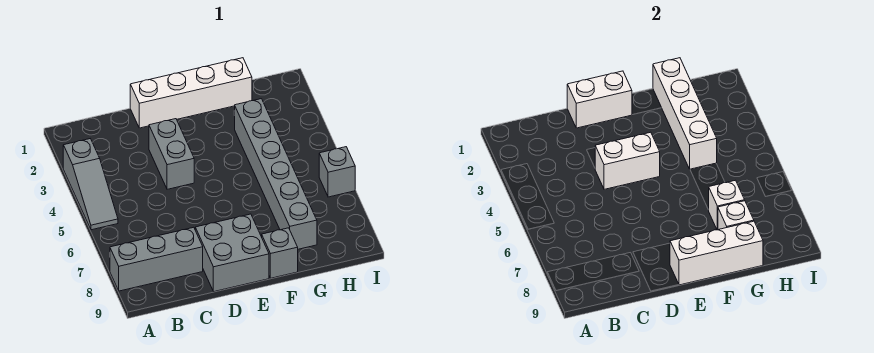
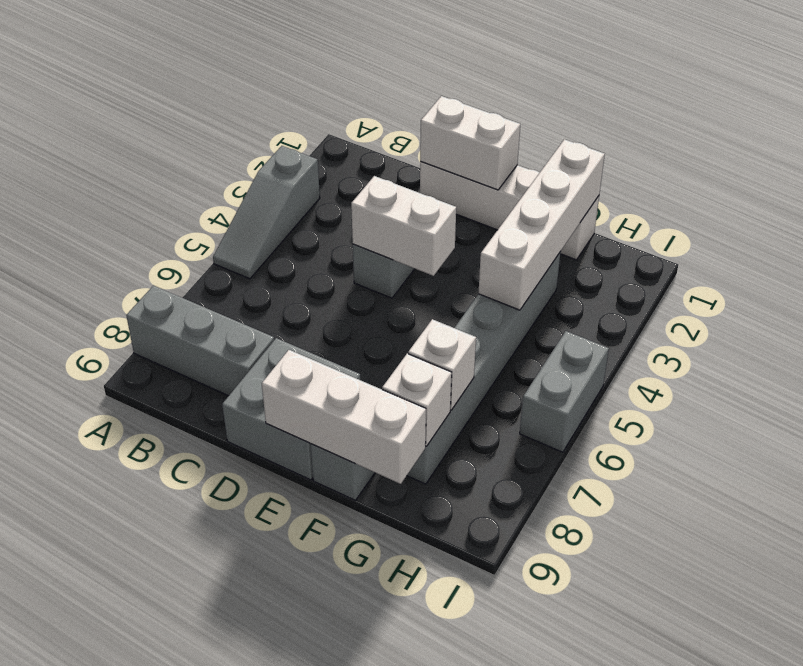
grey 1x1 brick [319,147,355,197] -> grey 1x2 brick [520,331,609,452]

